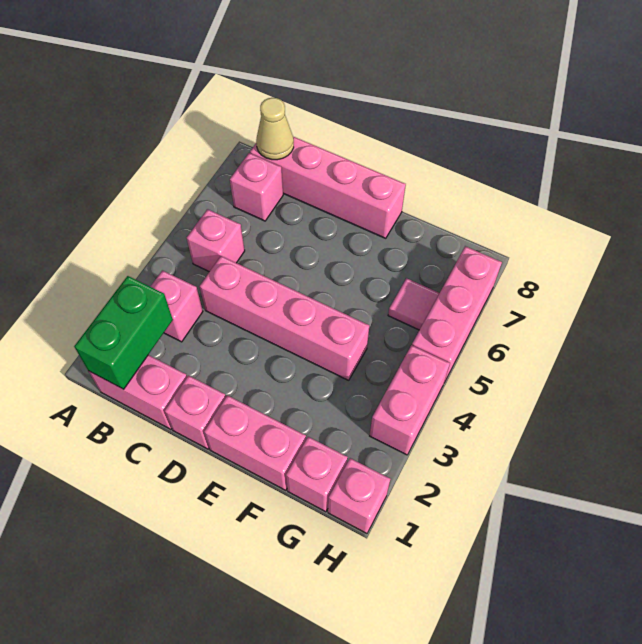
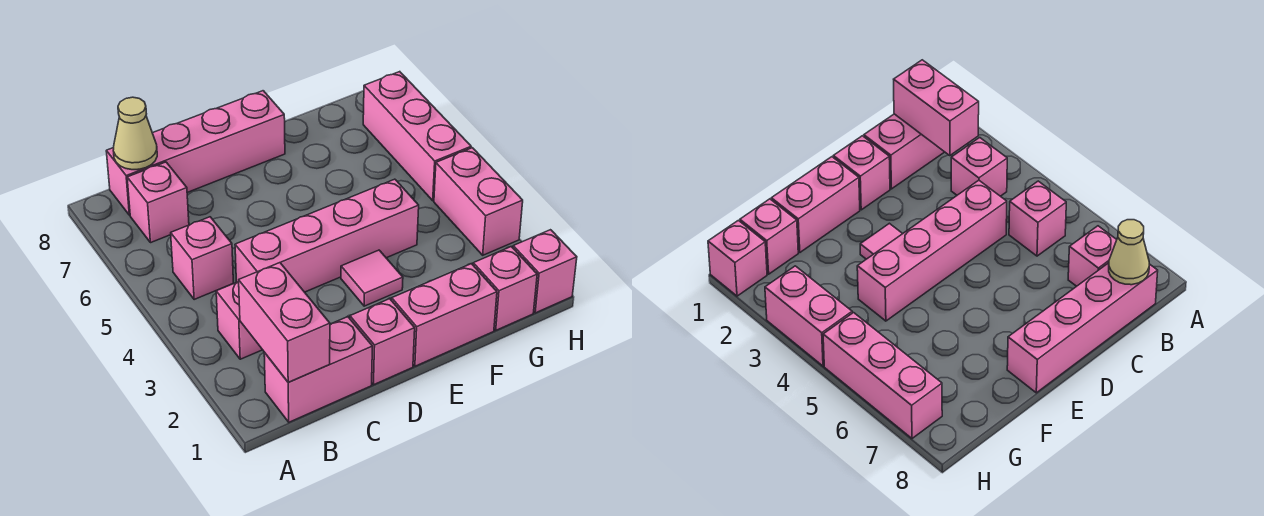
green 1x2 brick [74,276,173,389] -> pink 1x2 brick [239,263,330,382]
pink 1x1 tile [388,278,439,330] -> pink 1x1 tile moved to [341,250,403,306]

